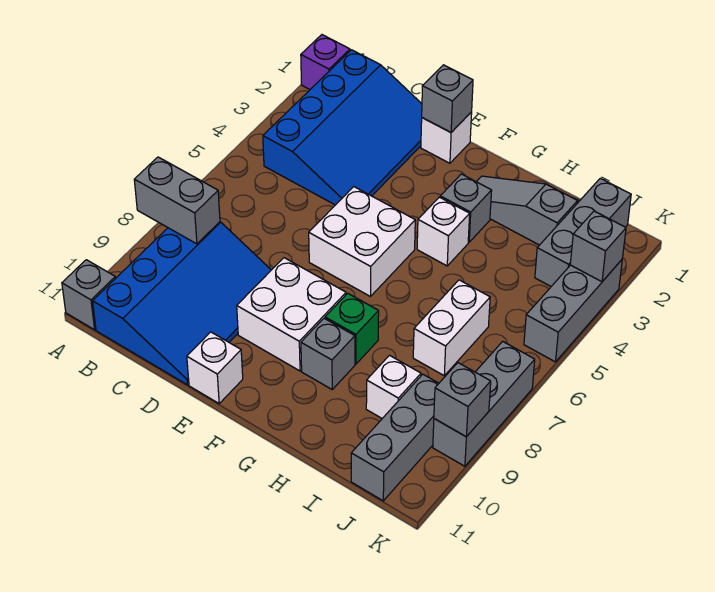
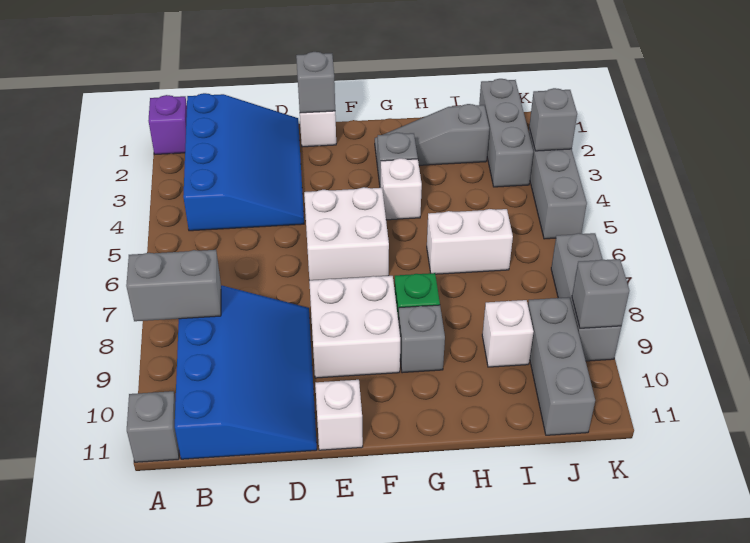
white 1x2 brick [413,280,490,376] -> white 1x2 brick turned to [427,209,513,274]

